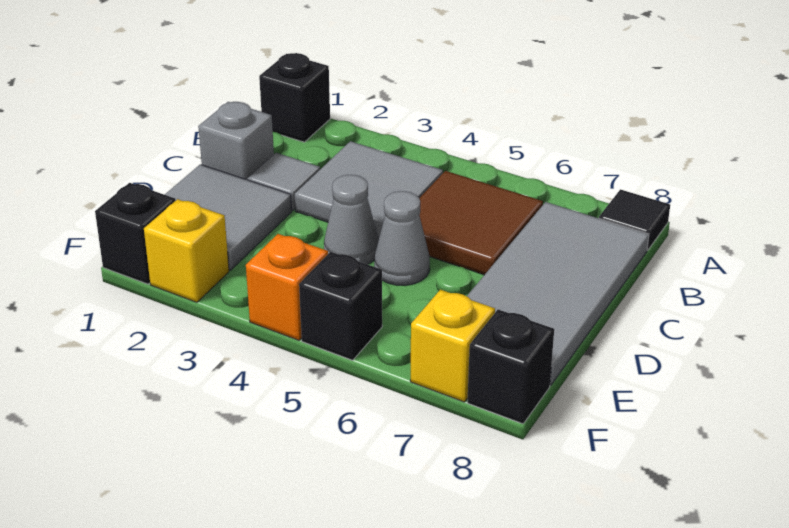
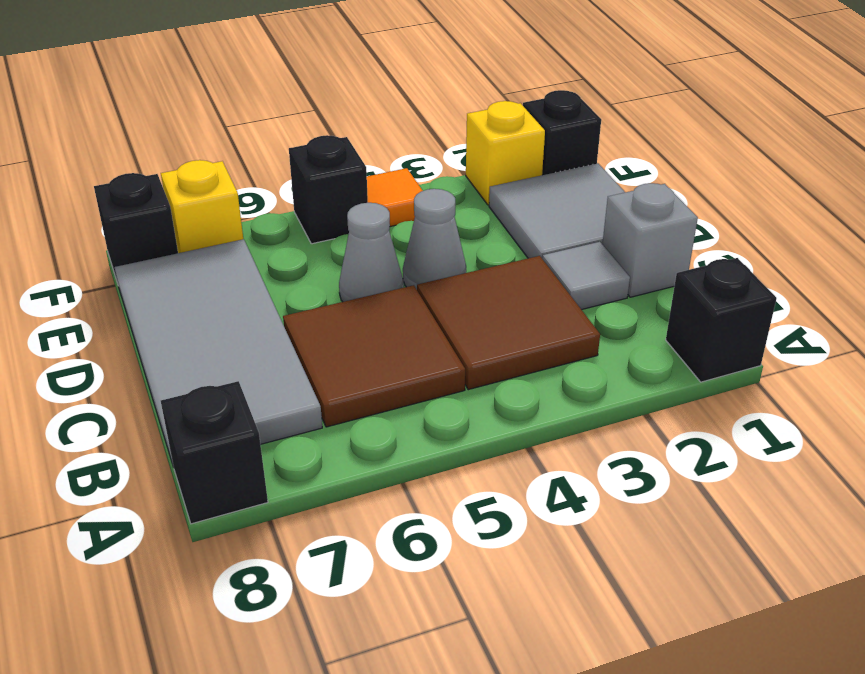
black 1x1 tile [599,189,670,250] -> black 1x1 brick [161,381,268,524]
grey 2x2 tile [295,141,443,239] -> brown 2x2 tile [417,256,600,390]
orange 1x1 brick [246,234,328,340] -> orange 1x1 tile [367,168,423,227]

